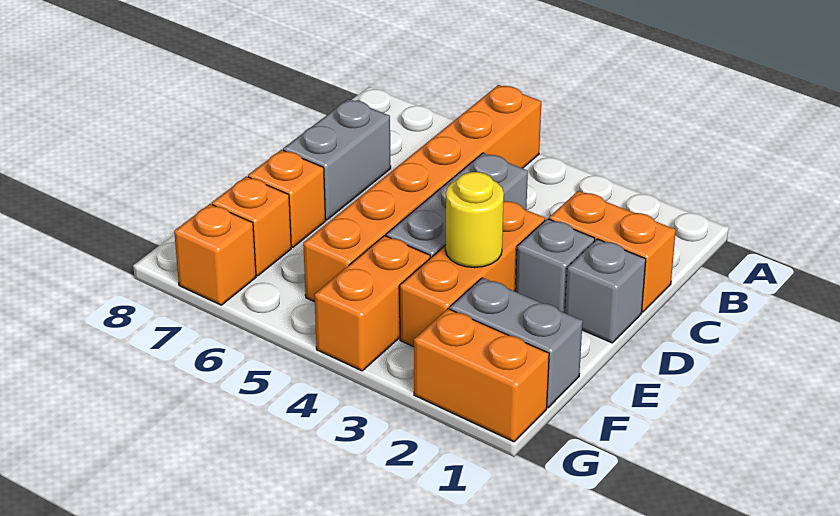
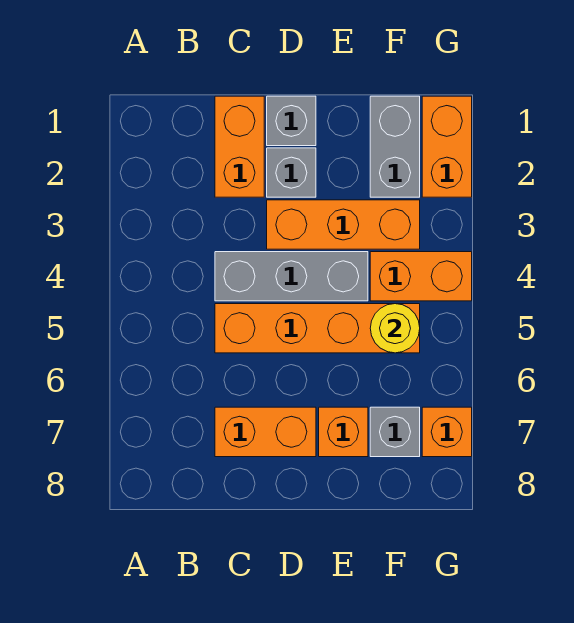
orange 1x6 brick [303,85,541,302] -> orange 1x4 brick [215,304,420,353]
grey 1x2 brick [283,99,391,220] -> orange 1x2 brick [215,407,316,457]
yellow 1x1 round brick [445,172,504,268] -> yellow 1x1 round brick moved to [370,304,420,353]
orange 1x1 brick [212,176,291,276] -> grey 1x1 brick [370,407,420,457]

